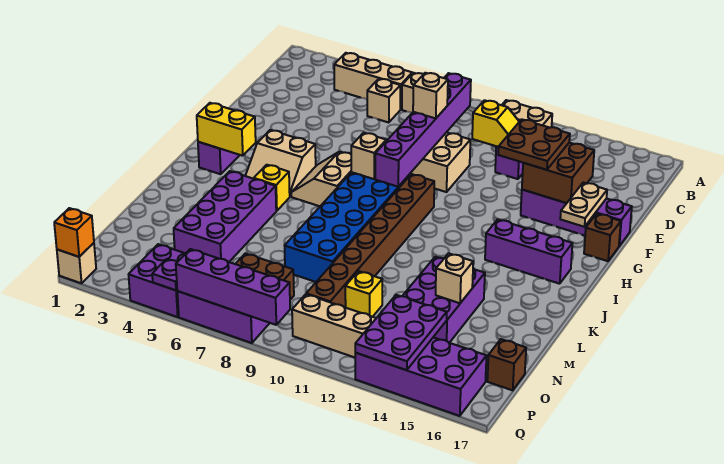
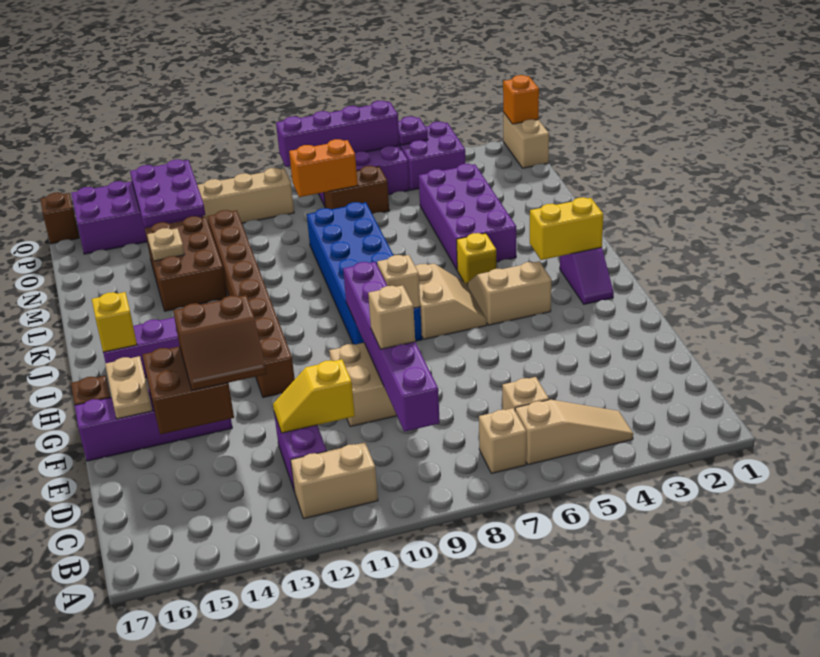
tan 1x3 brick [334,53,412,109] -> tan 1x3 slope [515,400,633,465]
brown 2x2 plate [498,119,570,170] -> brown 2x2 slope [173,295,267,390]
brown 1x8 brick [306,174,434,307] -> brown 1x8 brick moved to [207,210,295,397]
purple 2x3 brick [403,257,485,343] -> brown 2x3 brick [145,216,227,311]
tan 1x1 brick [436,253,473,303] -> tan 1x1 plate [147,228,185,261]
yellow 1x1 brick [345,271,382,317] -> yellow 1x1 brick moved to [92,292,137,352]
none -> orange 1x2 brick [289,139,358,197]
brown 1x1 brick [487,339,526,390] -> brown 1x1 brick moved to [40,193,79,244]
tan 1x1 brick [57,243,96,283] -> tan 1x2 brick [503,112,549,168]

